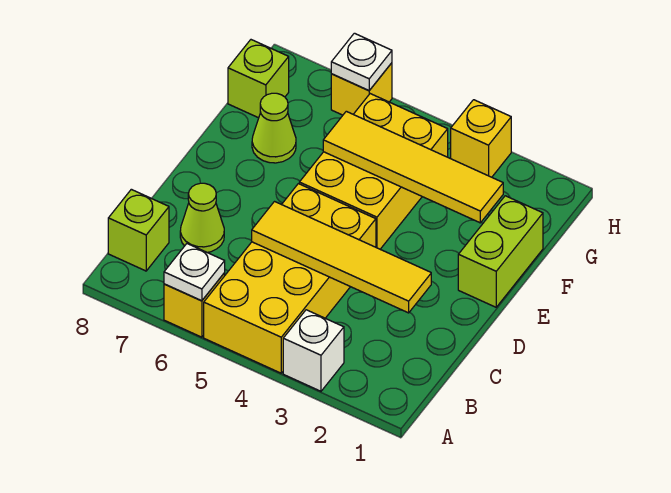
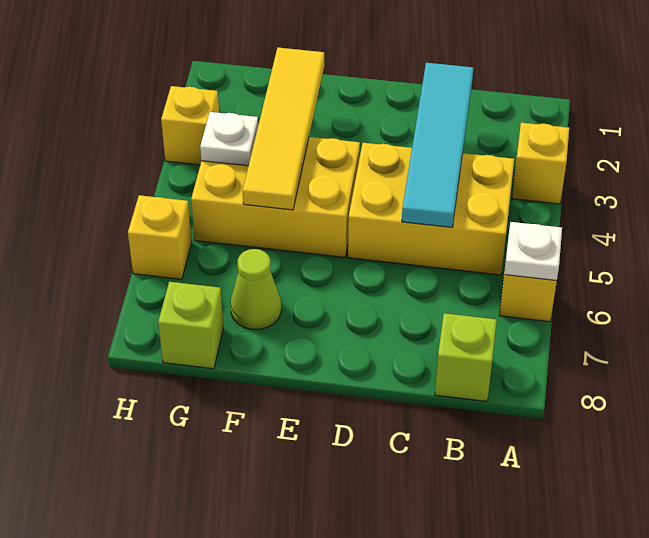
white 1x1 brick [283,310,344,391] -> yellow 1x1 brick [512,123,569,204]
yellow 2x4 brick [204,184,376,373] -> yellow 2x3 brick [348,143,514,275]
yellow 1x4 tile [252,202,431,313] -> cyan 1x4 tile [402,63,473,227]
lime 1x1 cone [180,183,224,252] -> none
lime 1x2 brick [458,196,543,307] -> none
white 1x1 plate [331,33,392,91] -> white 1x1 plate moved to [200,112,258,166]

